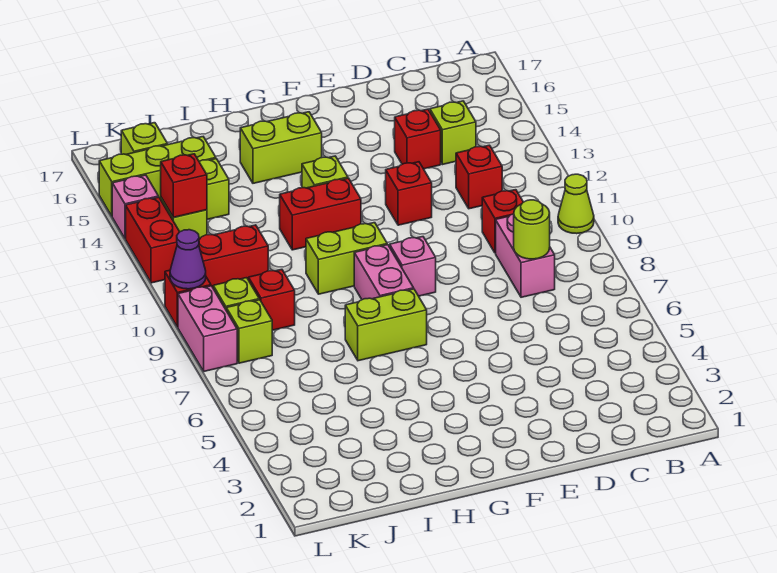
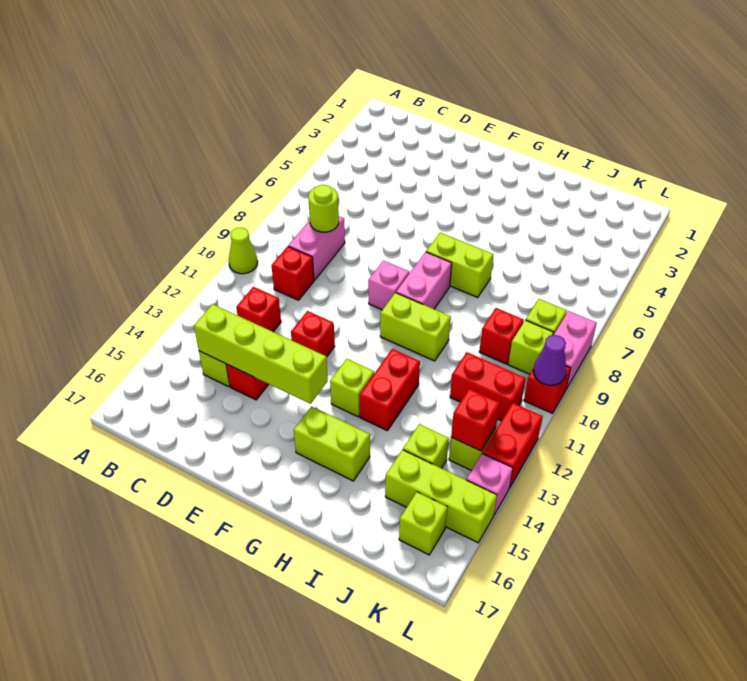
none -> lime 1x4 brick [194,304,328,404]
red 1x2 brick [280,178,361,250] -> red 1x2 brick turned to [359,349,420,431]

